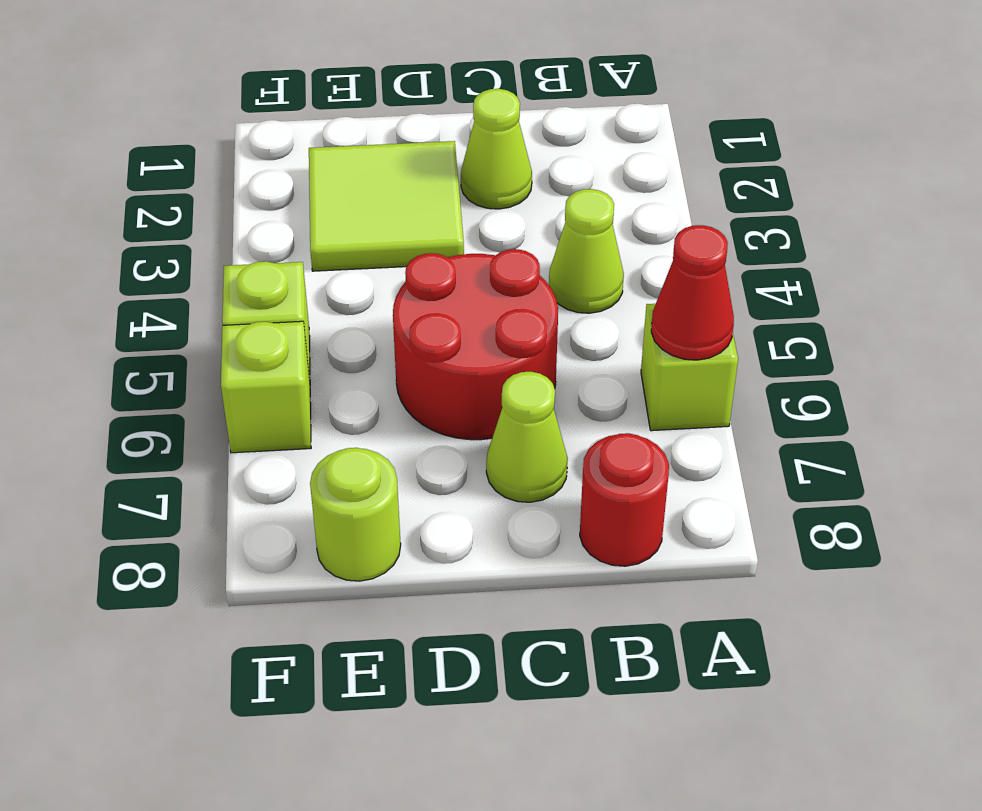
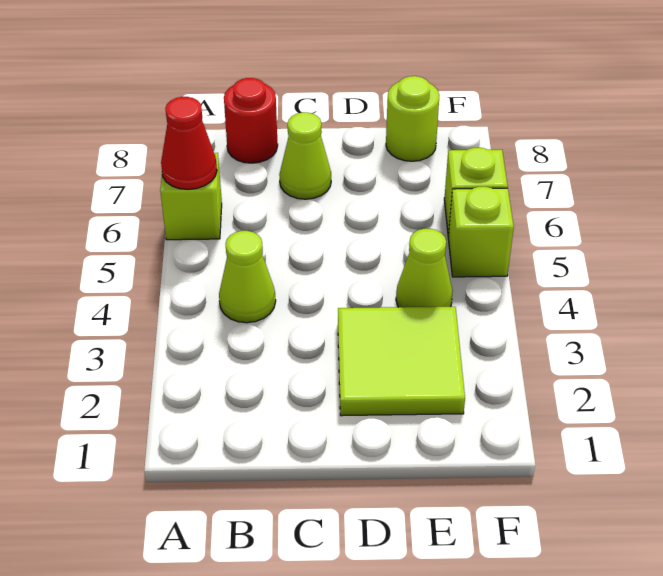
lime 1x1 cone [461,89,532,209] -> lime 1x1 cone moved to [396,229,453,307]
red 2x2 round brick [393,249,558,440] -> none

